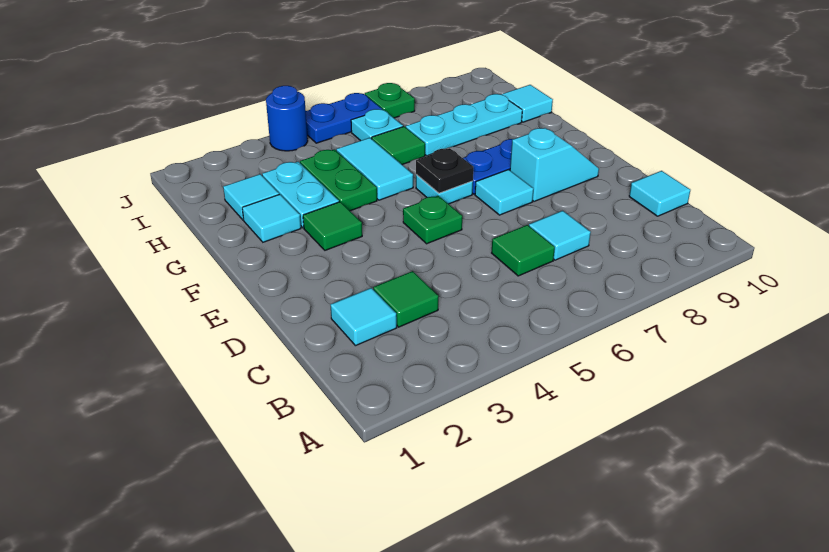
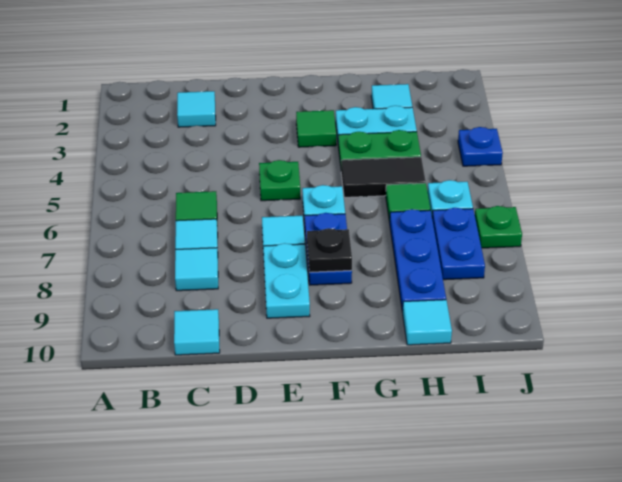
green 1x1 tile [373,271,438,327] -> none
cyan 1x2 slope [510,128,599,201] -> cyan 1x2 plate [263,243,310,318]
black 1x1 plate [416,148,473,193] -> black 1x1 plate moved to [307,228,352,272]
cyan 1x1 tile [242,194,301,242] -> cyan 1x1 tile moved to [175,248,218,291]
cyan 1x2 tile [336,138,413,200] -> black 1x2 tile [341,157,426,197]
cyan 1x3 plate [406,94,522,156] -> blue 1x3 plate [390,209,446,312]
blue 1x1 round brick [266,86,308,151] -> blue 1x1 plate [458,127,503,166]
blue 1x2 plate [306,93,382,143] -> blue 1x2 plate moved to [432,208,485,280]

